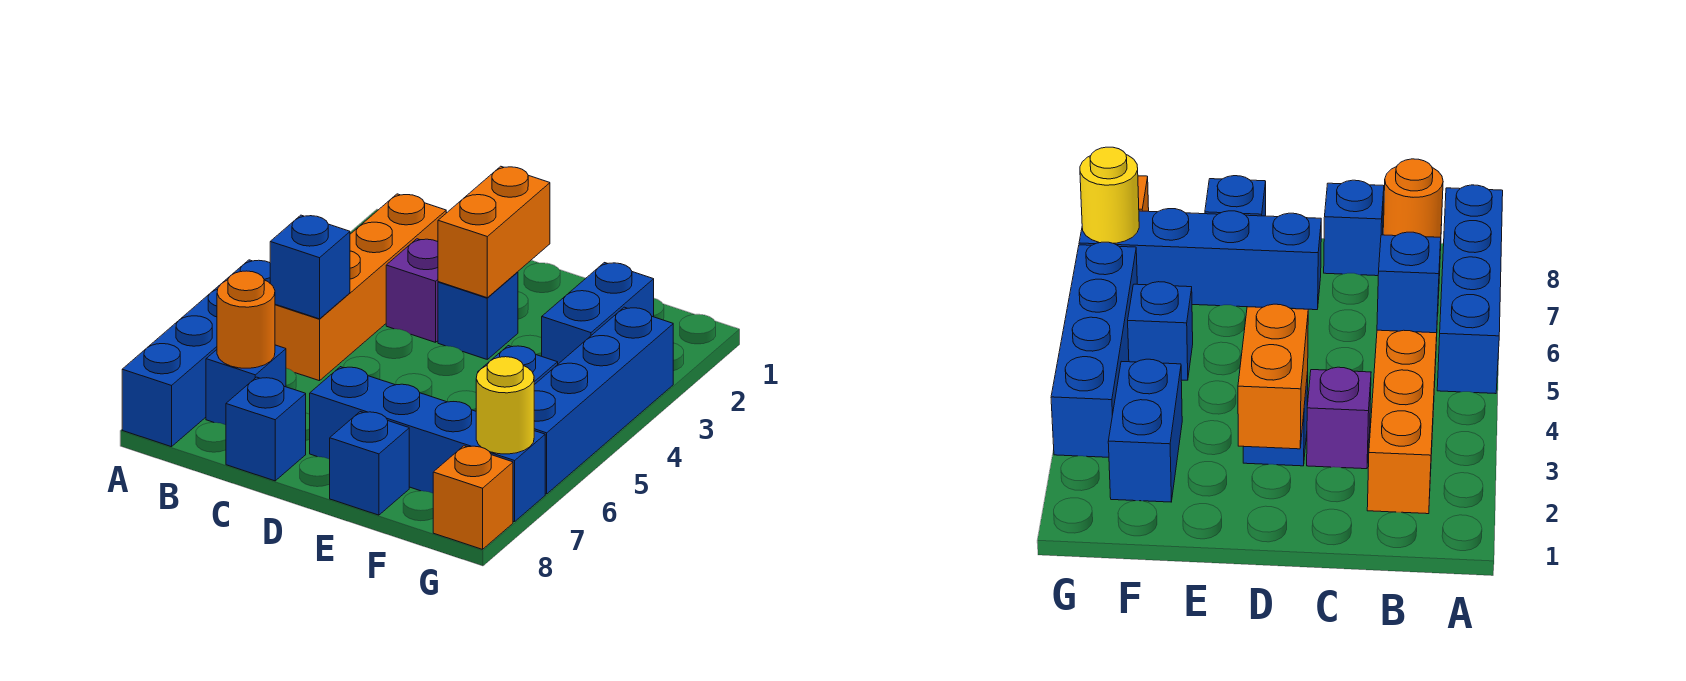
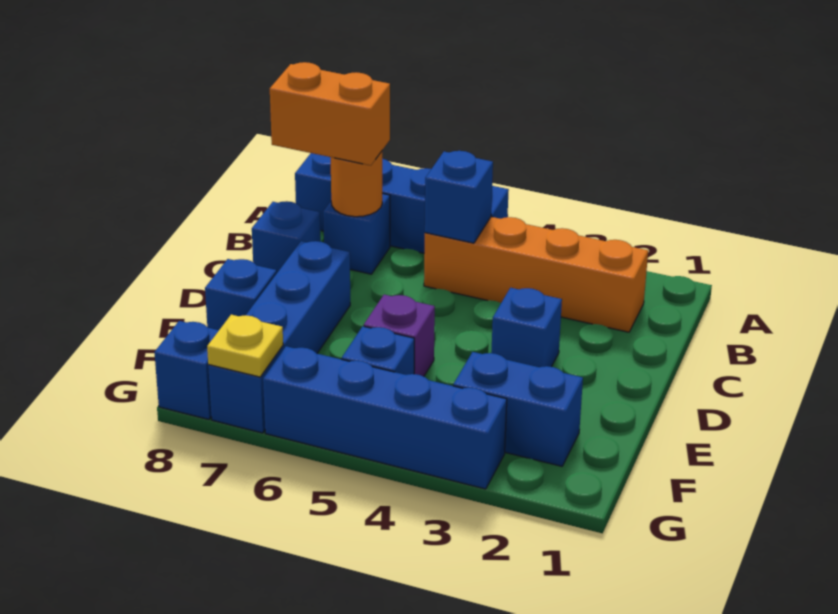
purple 1x1 brick [386,239,438,342] -> purple 1x1 brick moved to [364,295,435,376]
orange 1x2 brick [438,166,550,298] -> orange 1x2 brick moved to [270,62,390,166]
yellow 1x1 round brick [476,357,534,454] -> yellow 1x1 plate [207,315,283,377]
orange 1x1 brick [433,446,513,549] -> blue 1x1 brick [154,321,219,419]

